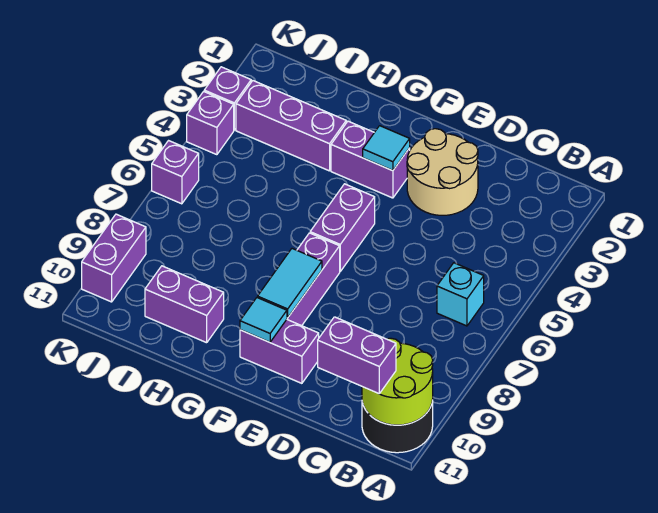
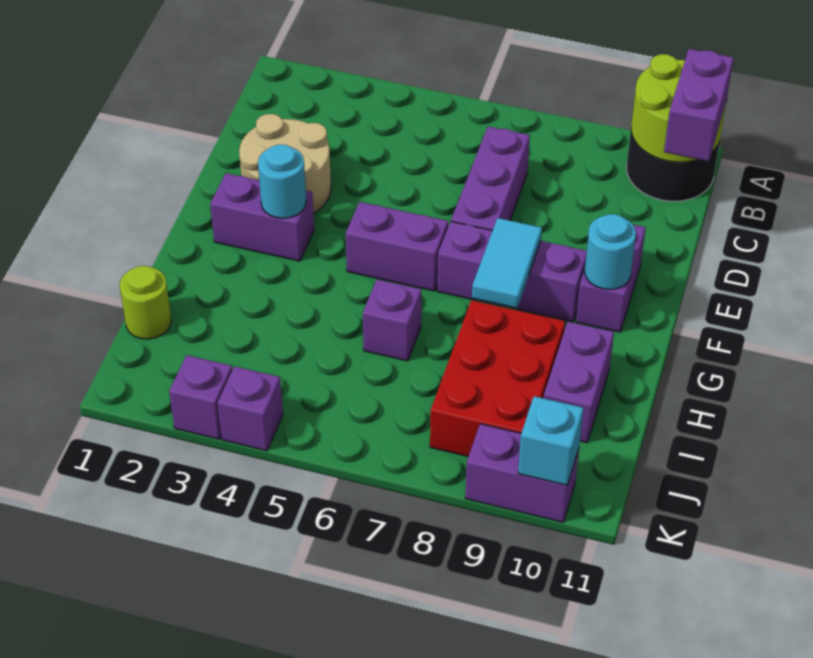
cyan 1x1 brick [437,263,484,326] -> cyan 1x1 brick moved to [518,396,583,485]
purple 1x2 brick [331,121,410,198] -> purple 1x2 brick turned to [210,173,314,261]
cyan 1x1 tile [363,126,410,171] -> cyan 1x1 round brick [258,145,306,218]
cyan 1x2 tile [258,249,322,318] -> cyan 1x2 tile turned to [472,218,542,308]
cyan 1x1 tile [240,298,287,342] -> cyan 1x1 round brick [585,214,636,289]
purple 1x3 brick [236,81,346,171] -> purple 1x3 brick moved to [451,126,530,230]
none -> red 2x3 brick [430,300,565,456]
none -> lime 1x1 round brick [119,266,172,339]
purple 1x1 brick [152,141,199,204] -> purple 1x1 brick moved to [363,279,421,361]

